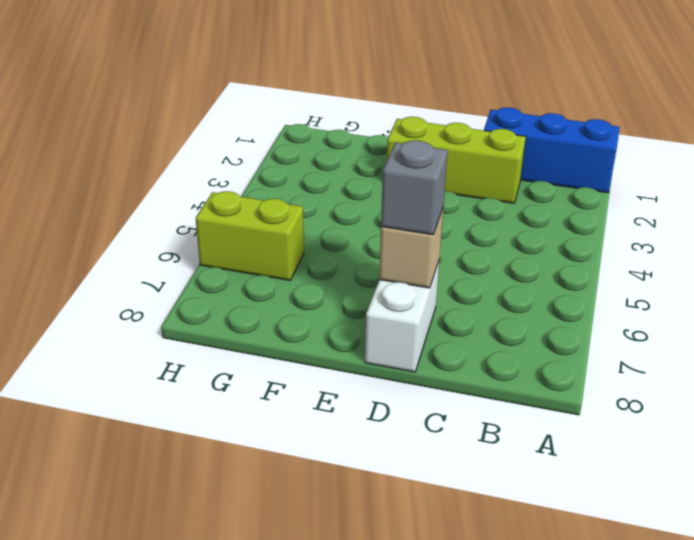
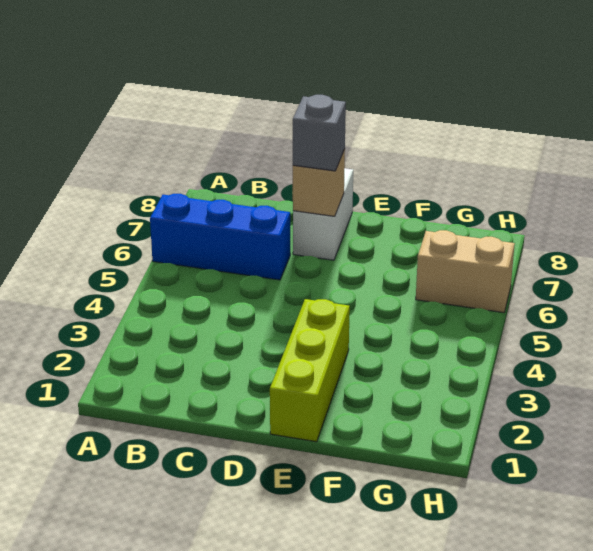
blue 1x3 brick [484,107,620,193] -> blue 1x3 brick moved to [150,194,290,280]
lime 1x3 brick [387,117,526,203] -> lime 1x3 brick turned to [270,299,350,442]
lime 1x2 brick [196,191,304,280] -> tan 1x2 brick [416,230,515,313]

